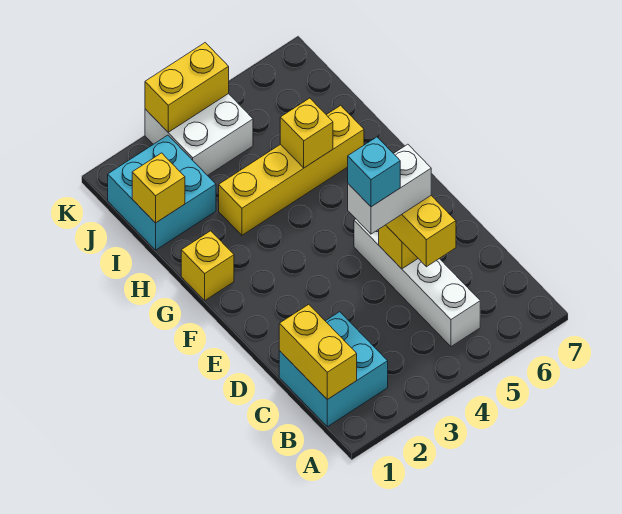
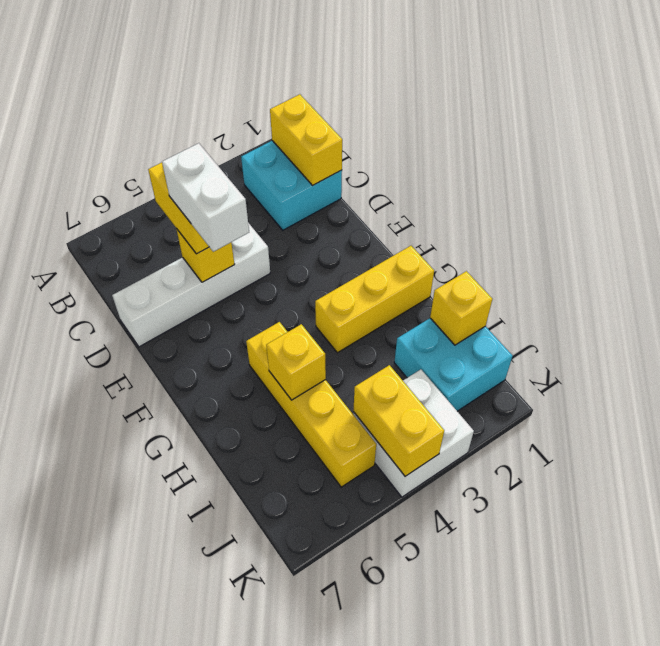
white 1x4 brick [354,219,480,347] -> white 1x4 brick turned to [112,223,270,347]
white 1x2 brick [348,144,431,234] -> white 1x2 brick turned to [162,143,249,252]
cyan 1x1 brick [348,137,400,207] -> none
yellow 1x1 brick [181,231,234,300] -> yellow 1x3 brick [315,246,434,353]
yellow 1x4 brick [219,105,364,235] -> yellow 1x4 brick turned to [246,322,376,487]
yellow 1x2 brick [145,43,229,132] -> yellow 1x2 brick turned to [353,365,444,476]

